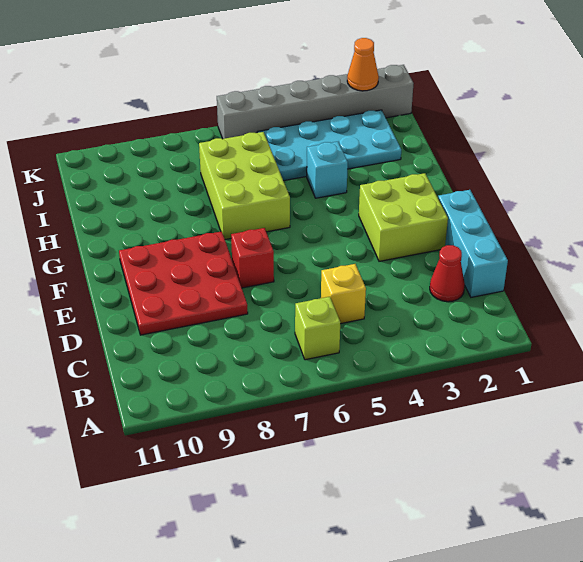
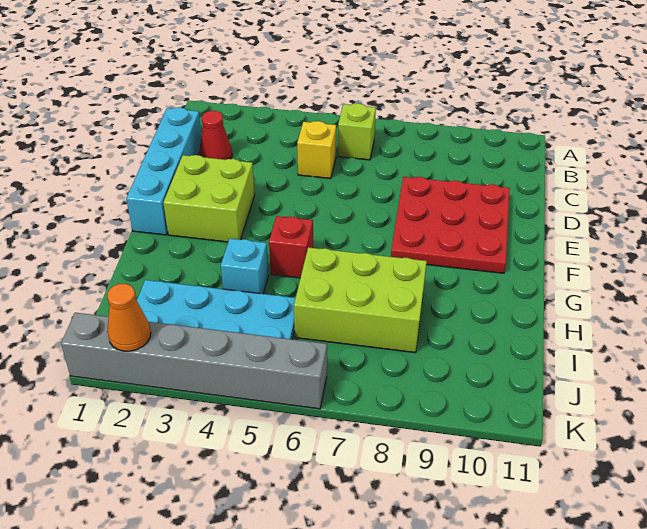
cyan 1x3 brick [438,190,508,297] -> cyan 1x4 brick [126,107,201,235]
red 1x1 brick [231,228,274,288] -> red 1x1 brick moved to [269,216,313,278]
lime 2x3 brick [199,132,290,239] -> lime 2x3 brick turned to [294,247,427,353]

